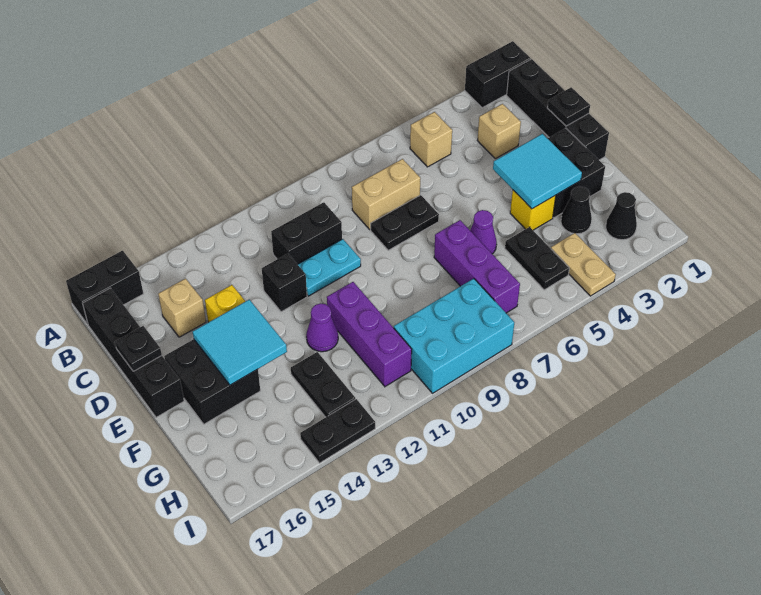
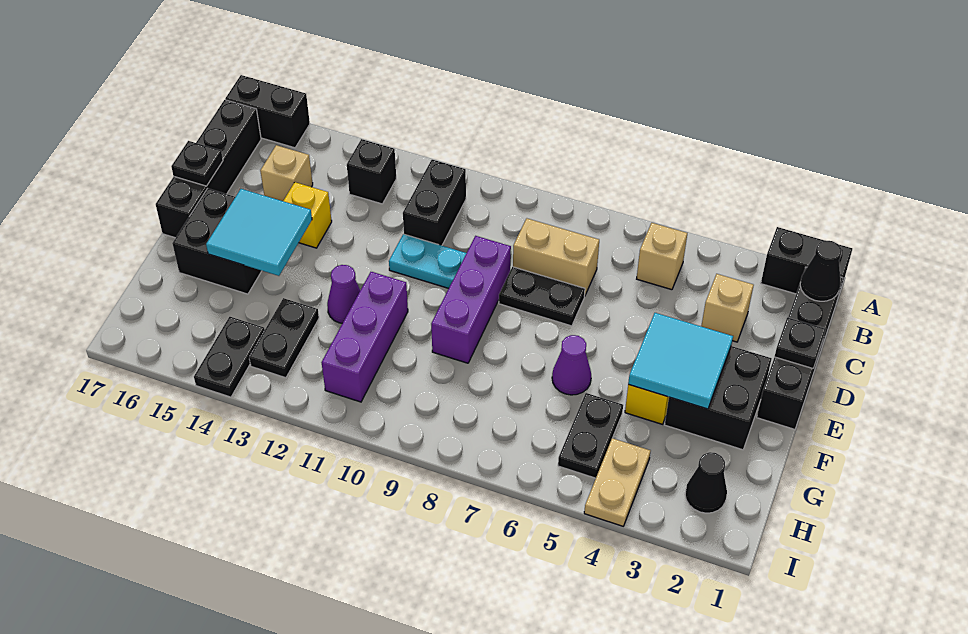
black 1x2 brick [271,202,342,264] -> black 1x2 brick turned to [403,160,466,246]
black 1x1 brick [262,254,307,312] -> black 1x1 brick moved to [347,139,396,204]
purple 1x3 brick [434,220,520,313] -> purple 1x3 brick moved to [431,236,511,363]
black 1x1 cone [561,187,592,234] -> black 1x1 cone moved to [800,240,841,301]
cyan 2x3 brick [394,279,514,393] -> none
black 1x2 plate [300,399,375,463] -> black 1x2 plate turned to [194,317,265,397]

